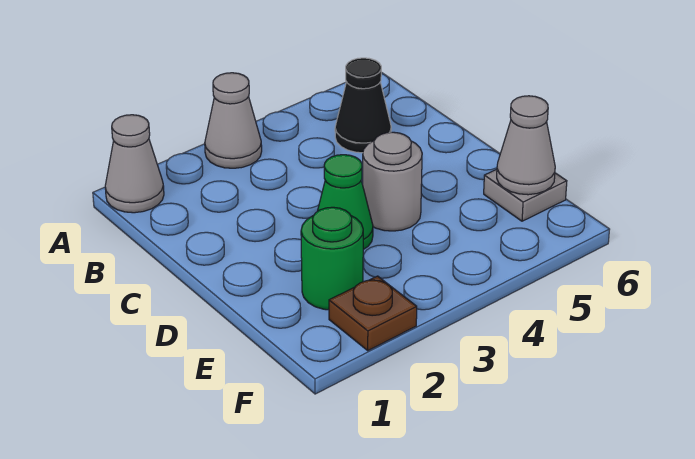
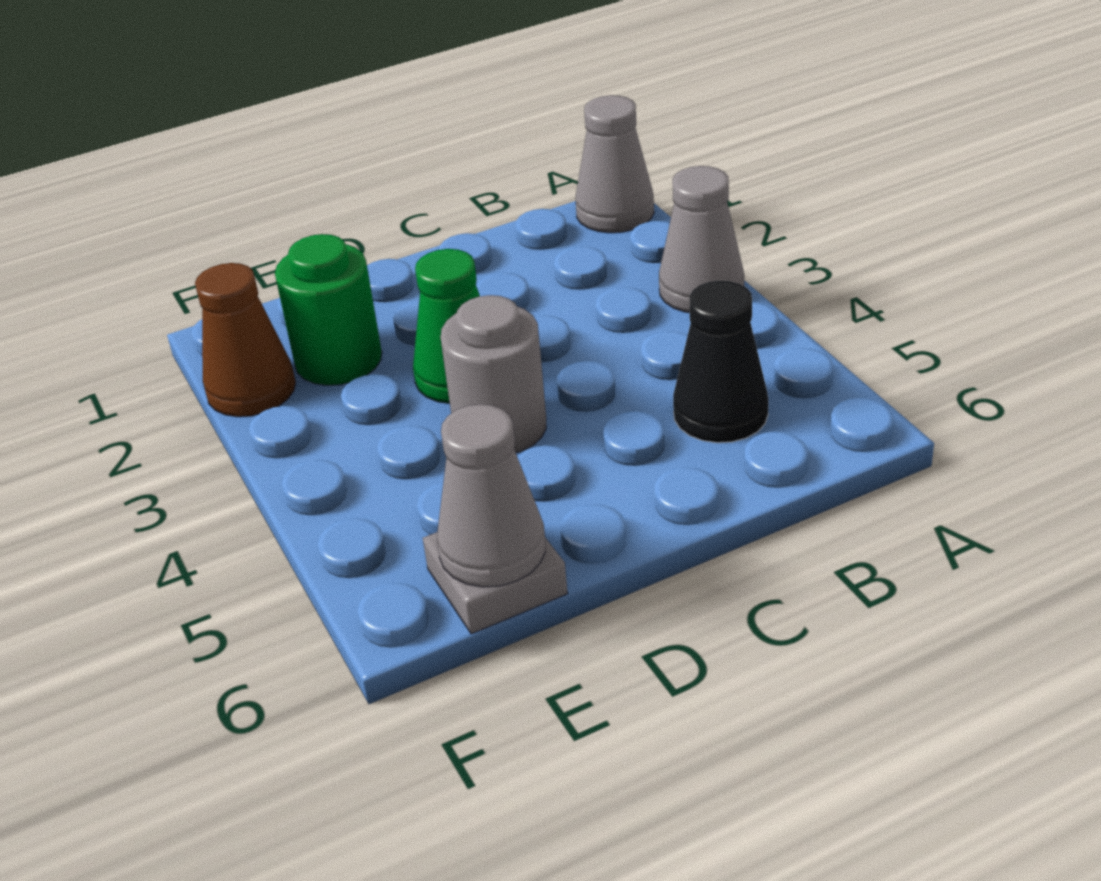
brown 1x1 plate [329,276,417,350] -> brown 1x1 cone [195,263,296,417]

